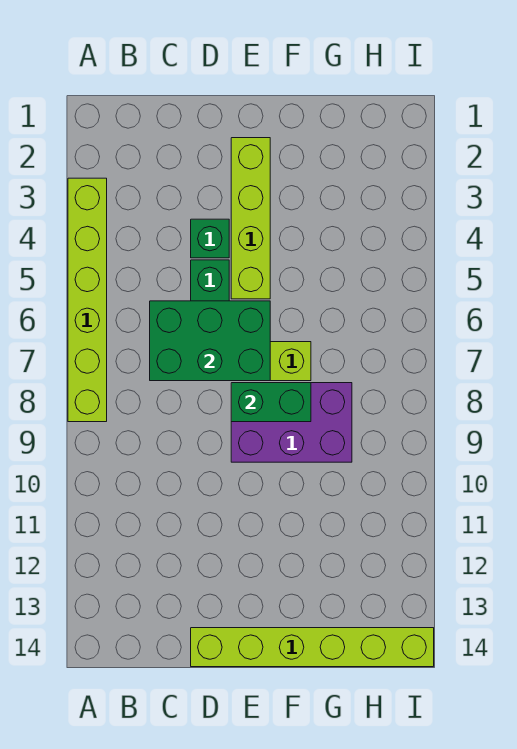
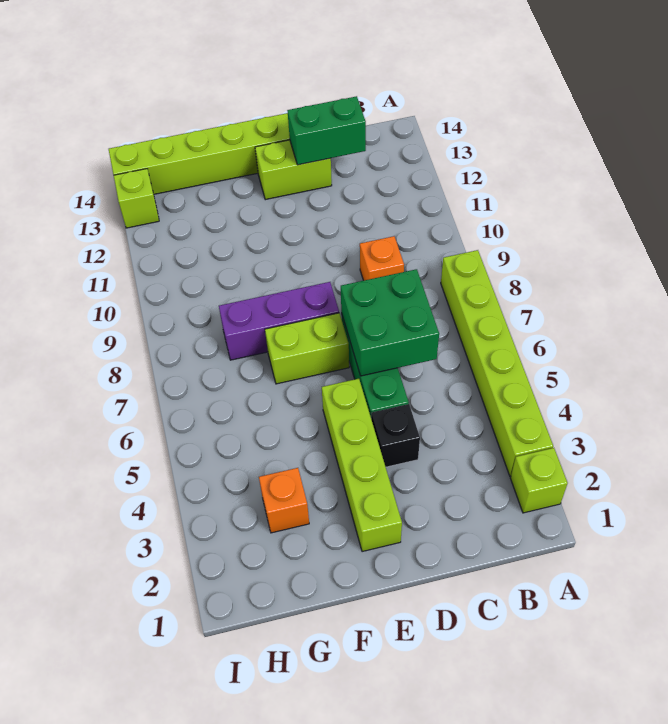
none -> lime 1x1 brick [510,448,568,513]
green 2x3 brick [150,301,270,381] -> green 2x2 brick [341,269,439,376]
none -> orange 1x1 brick [360,236,404,281]
green 1x1 brick [191,219,229,258] -> black 1x1 brick [371,404,420,467]
none -> lime 1x2 brick [255,140,332,200]
purple 2x3 brick [231,383,352,462] -> purple 1x3 brick [219,282,339,360]
green 1x2 brick [231,383,311,422] -> green 1x2 brick moved to [287,96,366,165]
none -> orange 1x1 brick [259,468,309,533]
none -> lime 1x1 brick [114,169,159,228]

